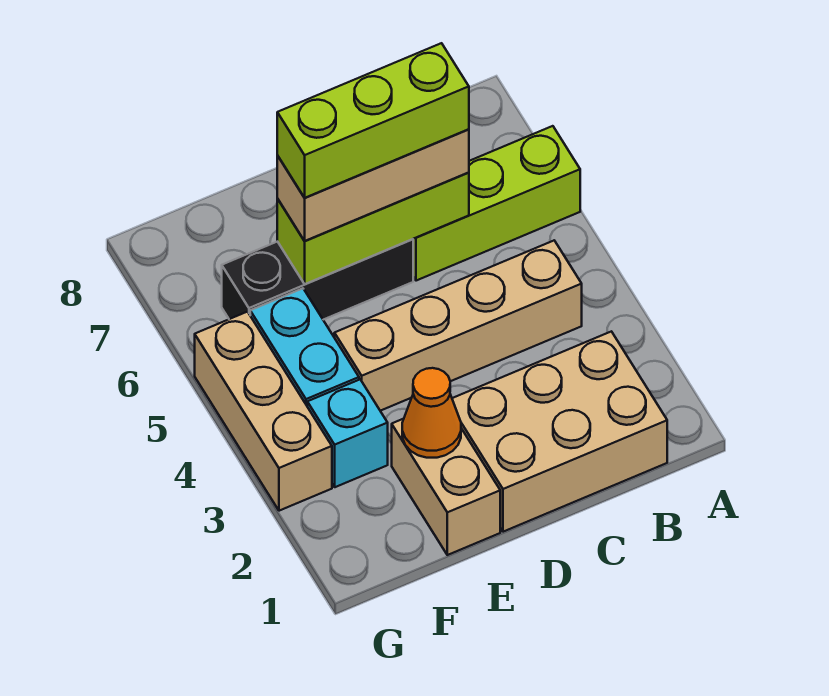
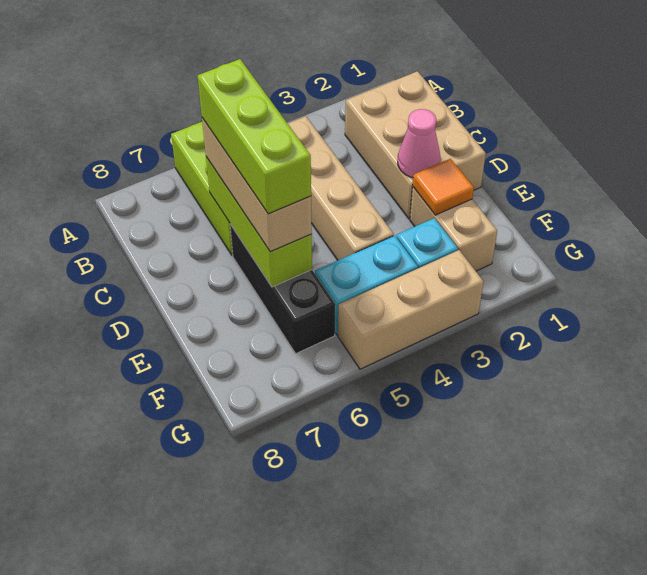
none -> pink 1x1 cone [398,109,441,178]
tan 1x2 brick [392,419,500,555] -> tan 1x2 brick turned to [410,187,497,271]
orange 1x1 cone [402,368,461,458] -> orange 1x1 tile [413,159,474,215]

